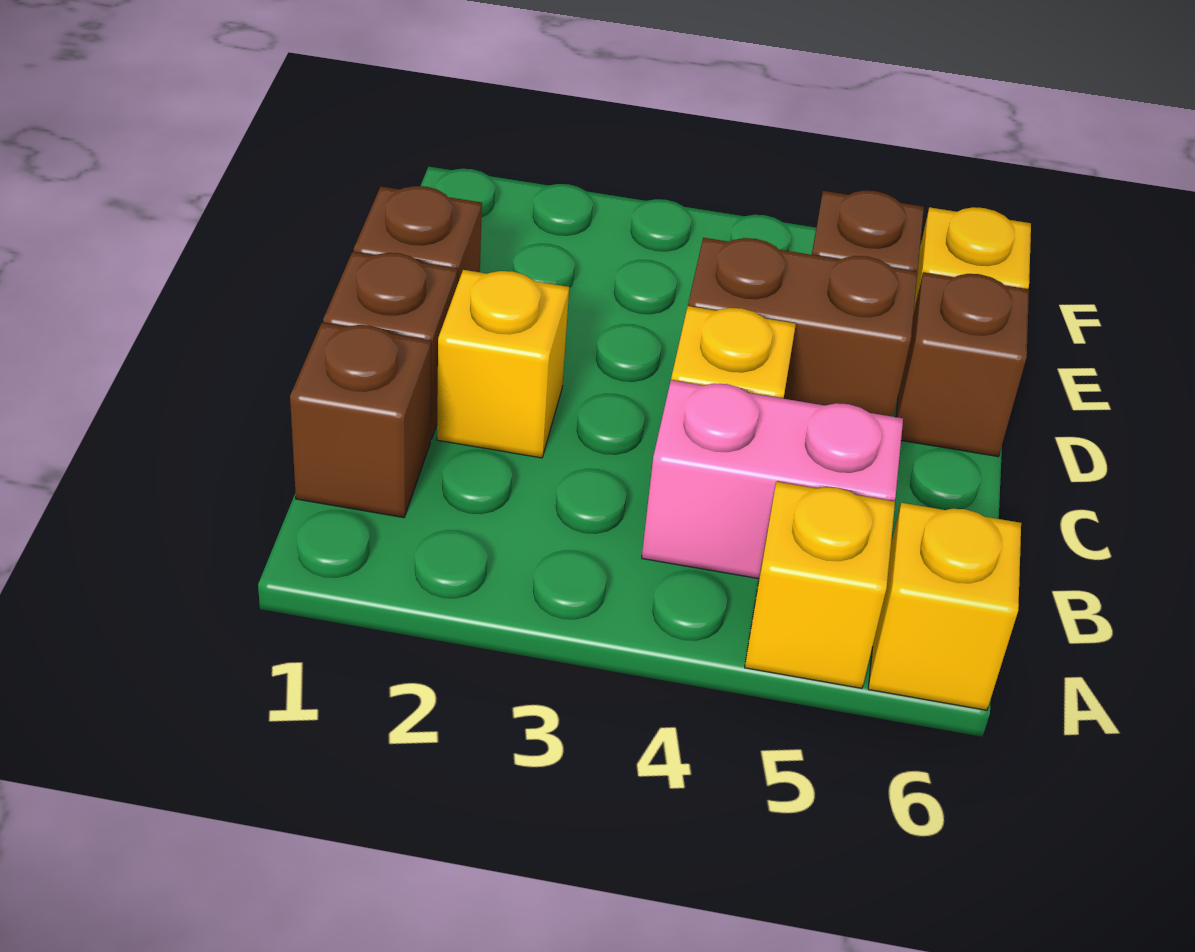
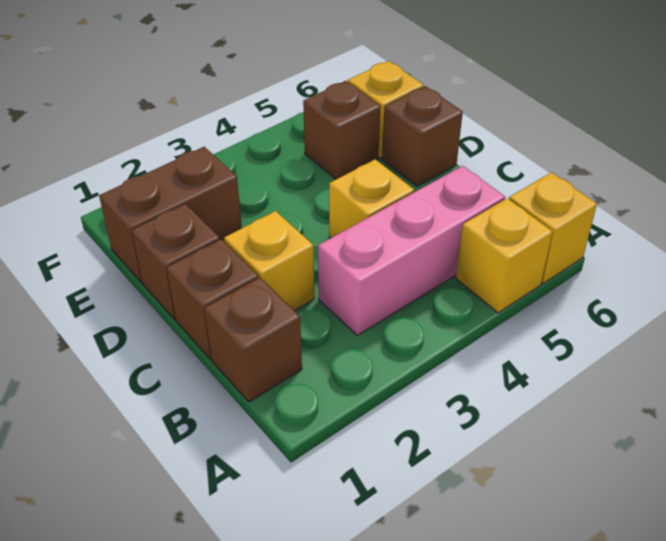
pink 1x2 brick [642,380,903,579] -> pink 1x3 brick [318,166,505,335]
brown 1x2 brick [688,238,918,417] -> brown 1x2 brick moved to [99,147,242,282]

